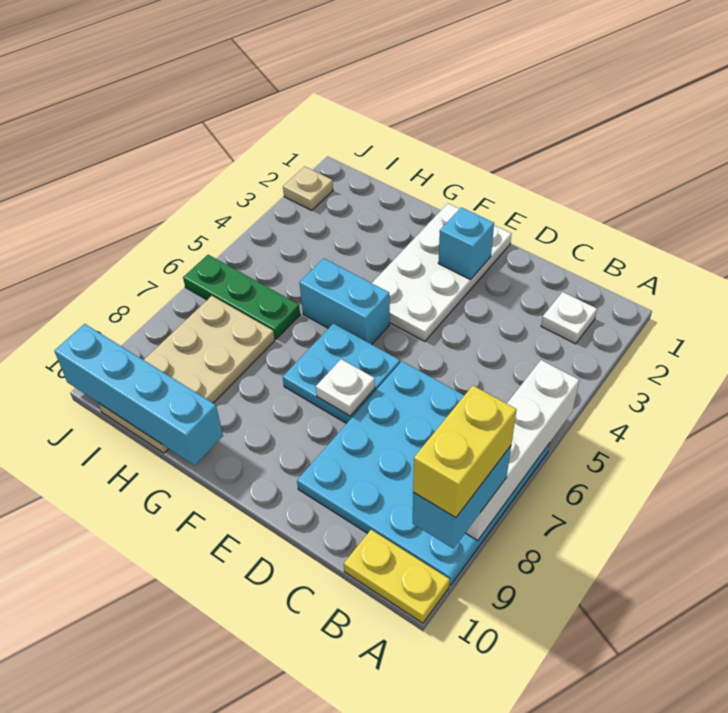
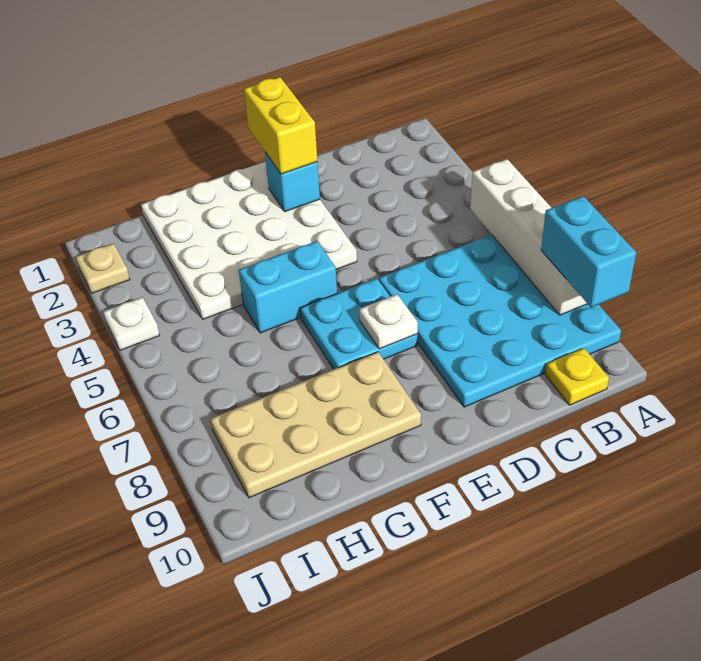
yellow 1x2 brick [413,386,517,518] -> yellow 1x2 brick moved to [244,77,318,174]
yellow 1x2 plate [344,530,450,623] -> yellow 1x1 plate [545,348,609,405]
white 1x1 plate [541,292,597,344] -> white 1x1 plate moved to [103,297,160,350]
white 2x4 plate [372,204,512,341] -> white 4x4 plate [141,162,357,319]
cyan 1x4 brick [54,324,223,465] -> none
green 1x3 plate [183,255,300,339] -> none
tan 2x4 plate [98,296,275,453] -> tan 2x4 plate turned to [211,352,421,498]

